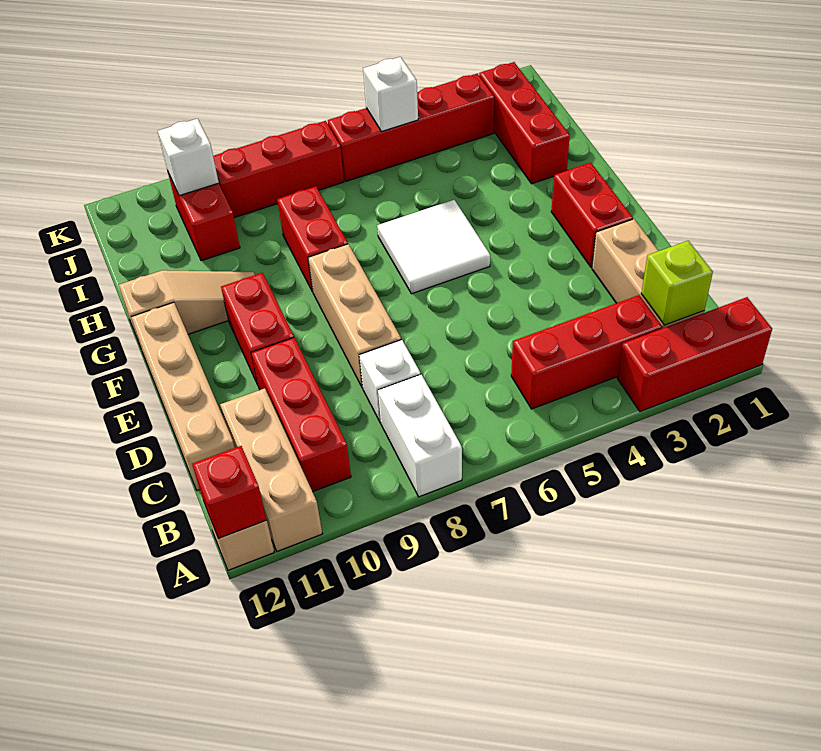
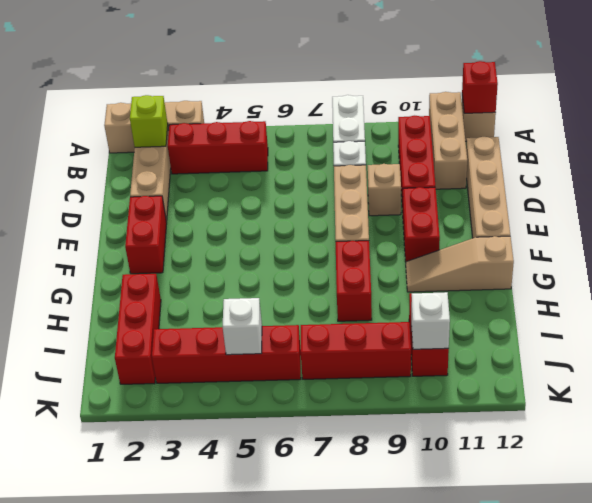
red 1x3 brick [617,297,772,412] -> tan 1x3 brick [104,101,204,153]
none -> tan 1x1 brick [368,164,401,216]
white 2x2 tile [377,200,490,294] -> none

